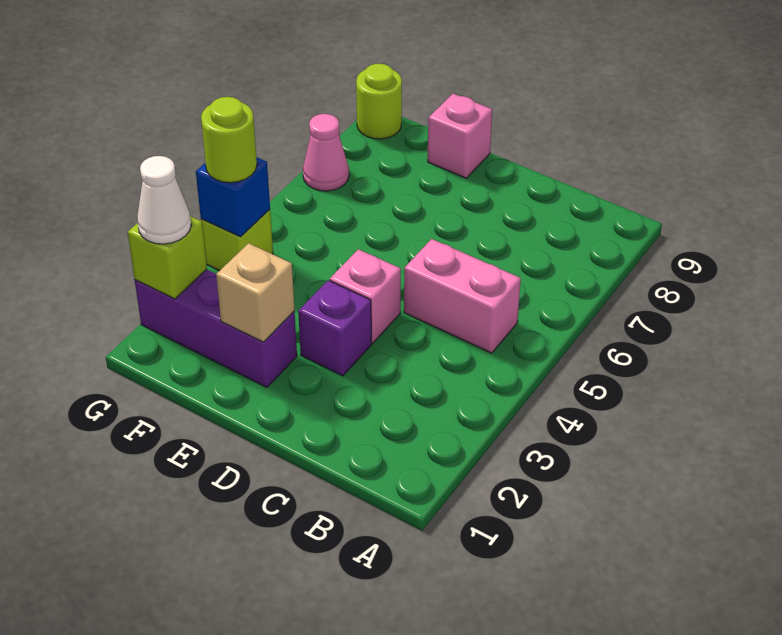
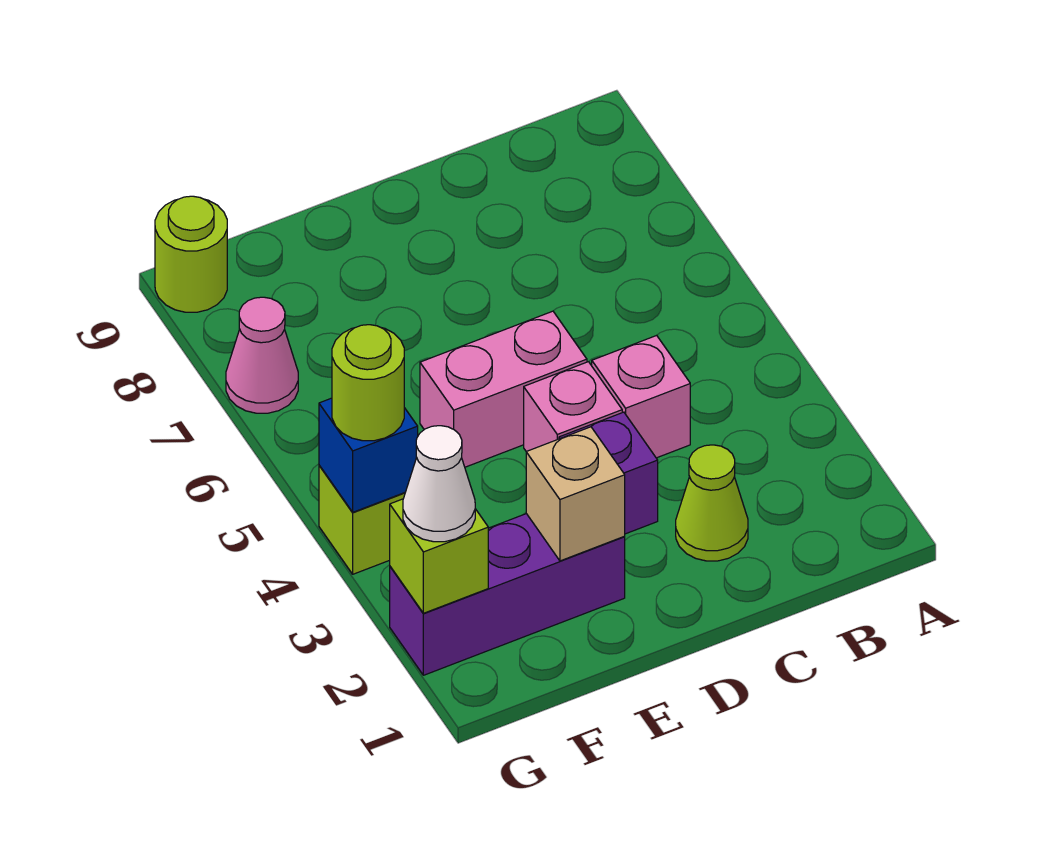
pink 1x2 brick [404,239,521,353] -> pink 1x2 brick moved to [420,311,587,467]
none -> lime 1x1 cone [676,445,748,561]
pink 1x1 brick [428,94,492,178] -> pink 1x1 brick moved to [592,335,690,458]

